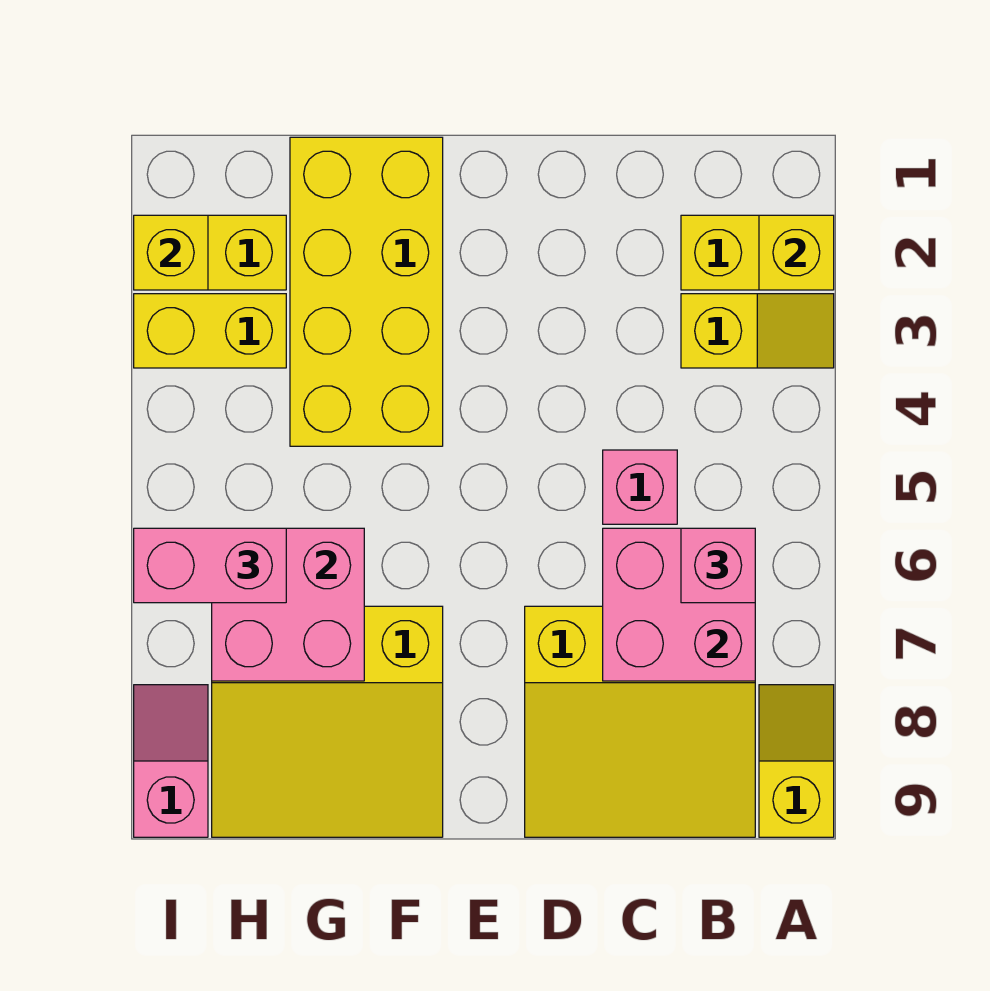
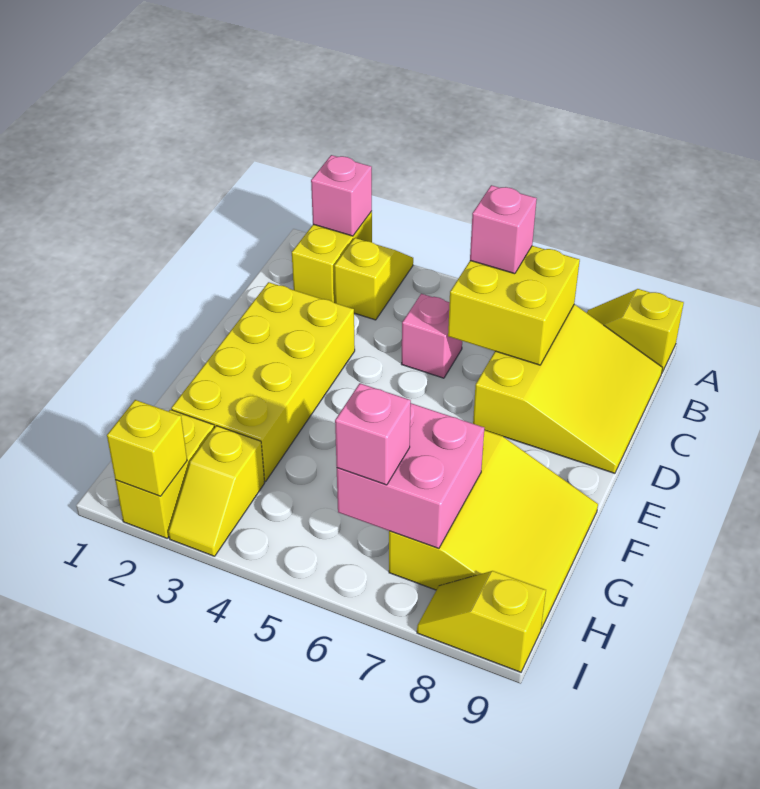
yellow 1x1 brick [759,215,834,290] -> pink 1x1 brick [311,155,372,236]
pink 2x2 brick [603,528,755,681] -> yellow 2x2 brick [448,246,580,365]
yellow 2x4 brick [290,137,443,446] -> yellow 2x4 brick turned to [171,282,355,481]
yellow 1x2 brick [134,294,286,368] -> yellow 1x2 slope [169,426,265,556]
pink 1x2 brick [134,528,286,603] -> pink 1x1 brick [335,383,411,485]
pink 1x2 slope [134,685,208,837] -> yellow 1x2 slope [417,571,546,672]

